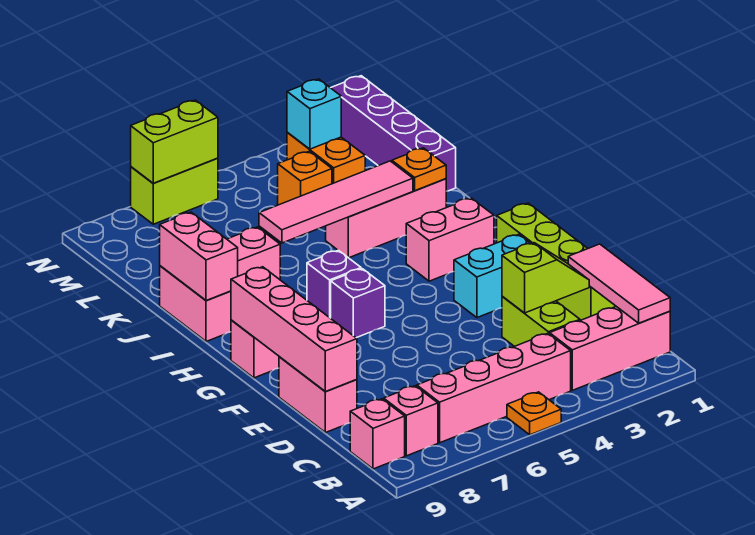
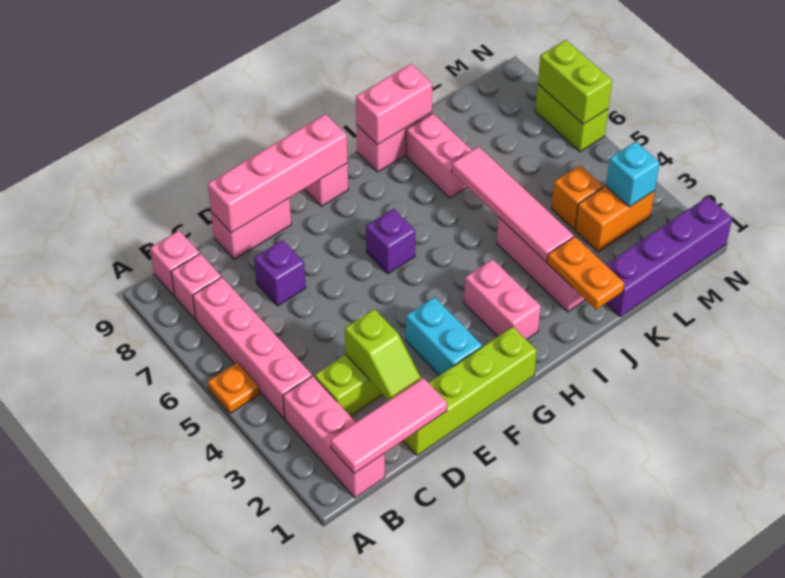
purple 1x1 brick [307,250,361,318] -> purple 1x1 brick moved to [254,240,306,306]
orange 1x1 plate [392,148,446,191] -> orange 1x2 plate [547,237,624,309]

